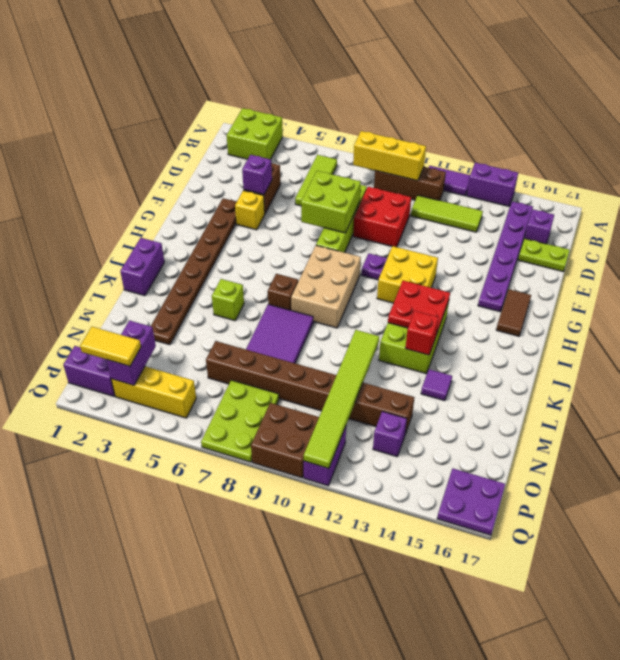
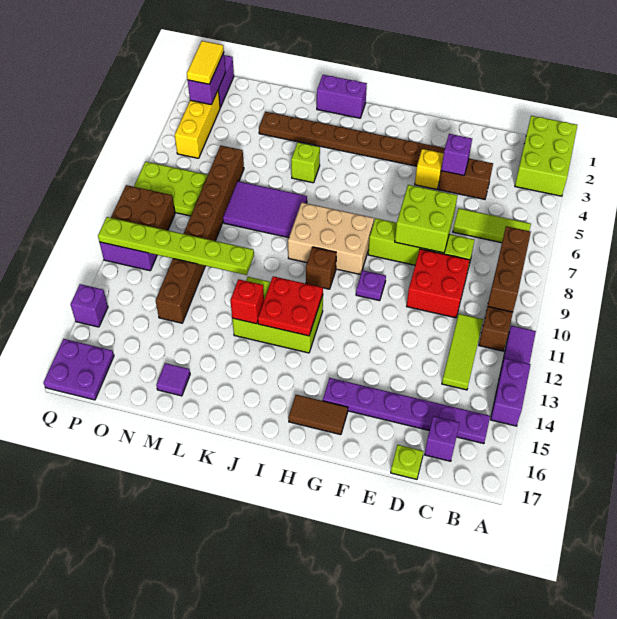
lime 2x2 brick [227,108,283,159] -> lime 2x3 brick [515,116,577,196]
yellow 1x3 brick [353,131,426,181] -> brown 1x3 brick [488,226,531,312]
lime 1x2 plate [518,238,570,272] -> lime 1x1 plate [391,445,424,479]
yellow 2x2 brick [377,246,438,303] -> none
brown 1x1 brick [268,274,298,311] -> brown 1x1 brick moved to [306,247,336,289]
lime 1x6 tile [304,330,379,468] -> lime 1x6 plate [98,217,254,275]
purple 1x1 tile [421,369,452,401] -> purple 1x1 tile moved to [156,363,190,396]
purple 1x2 brick [107,320,156,385] -> purple 1x2 brick turned to [188,53,226,105]
purple 1x1 brick [373,411,407,457] -> purple 1x1 brick moved to [70,284,108,327]

